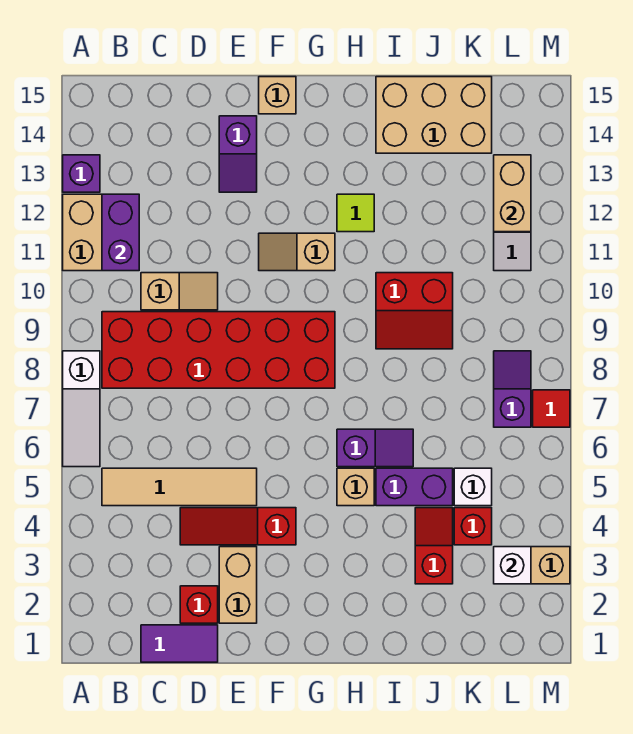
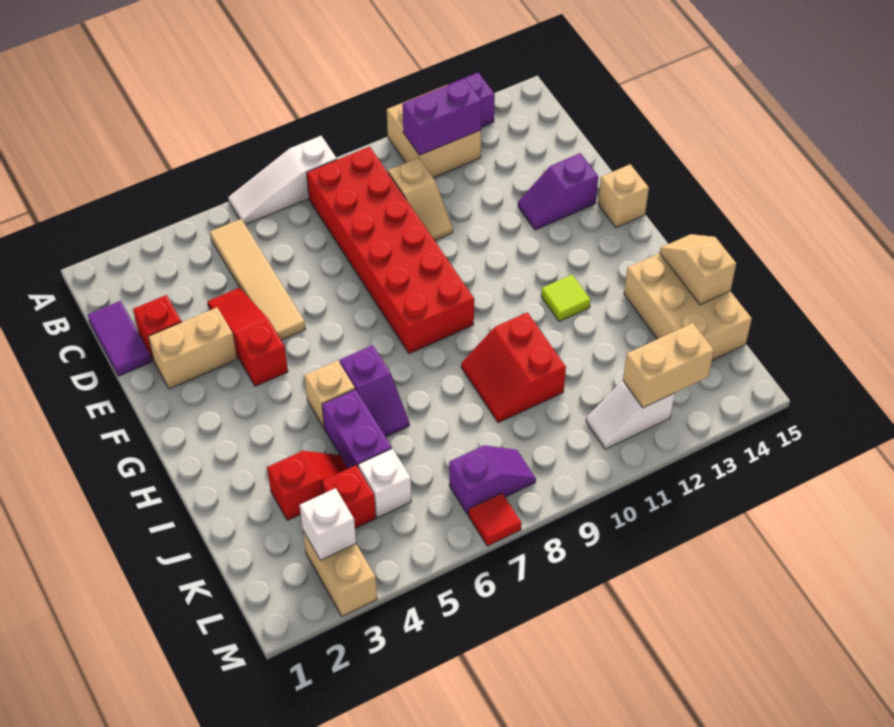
tan 1x2 slope [259,233,335,271] -> tan 1x2 slope moved to [660,234,736,305]

